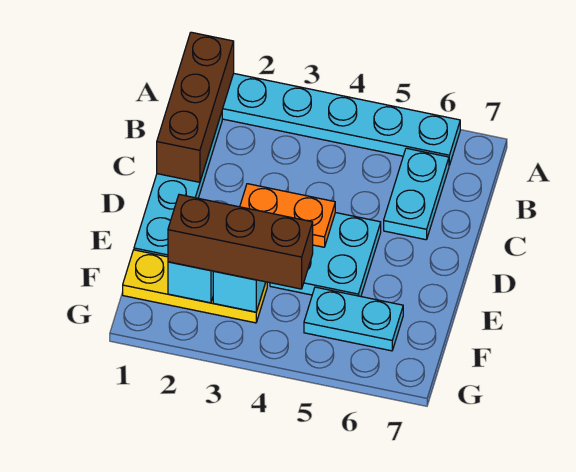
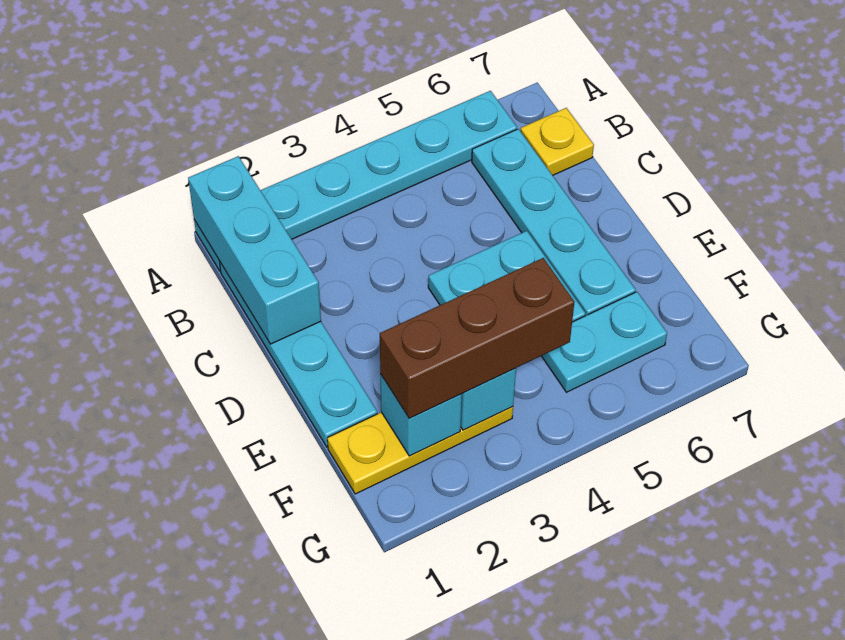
brown 1x3 brick [157,32,234,182] -> cyan 1x3 brick [188,156,321,344]
cyan 1x2 plate [384,148,449,240] -> cyan 1x4 plate [472,129,636,316]
none -> yellow 1x1 plate [521,108,594,175]
orange 1x2 plate [240,184,335,247] -> none

